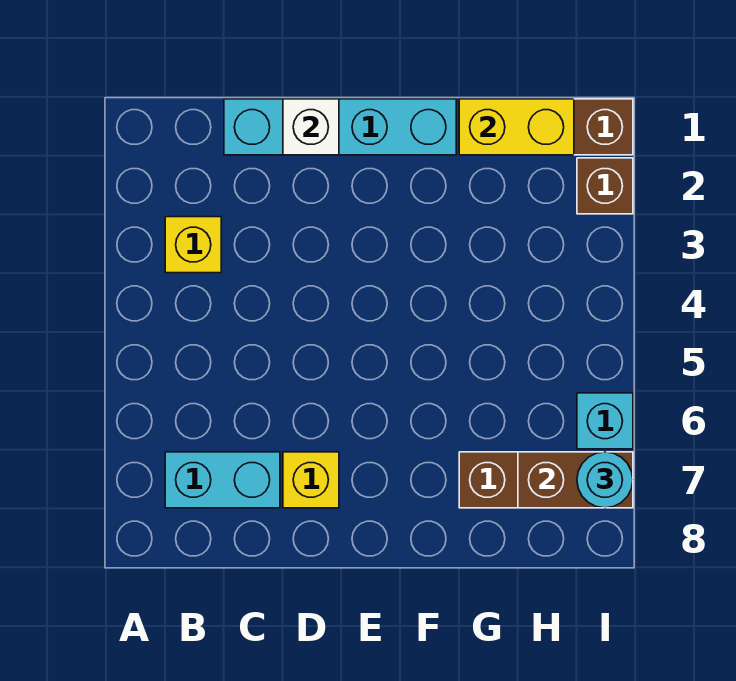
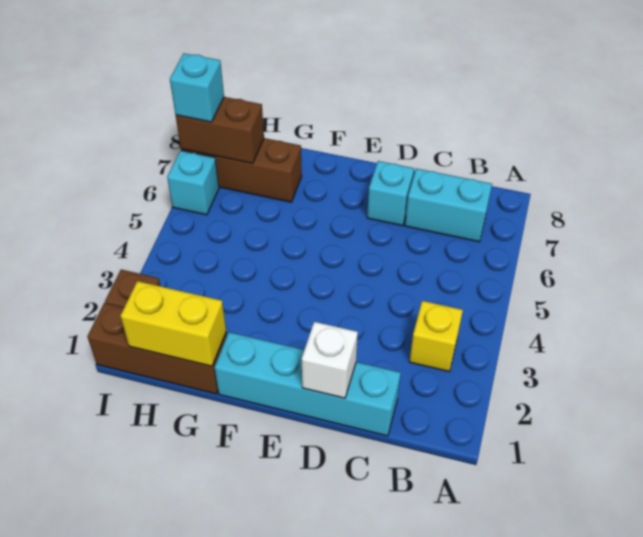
yellow 1x1 brick [283,452,339,508] -> cyan 1x1 brick [367,161,414,226]
cyan 1x1 round brick [577,452,633,508] -> cyan 1x1 brick [170,53,224,122]

